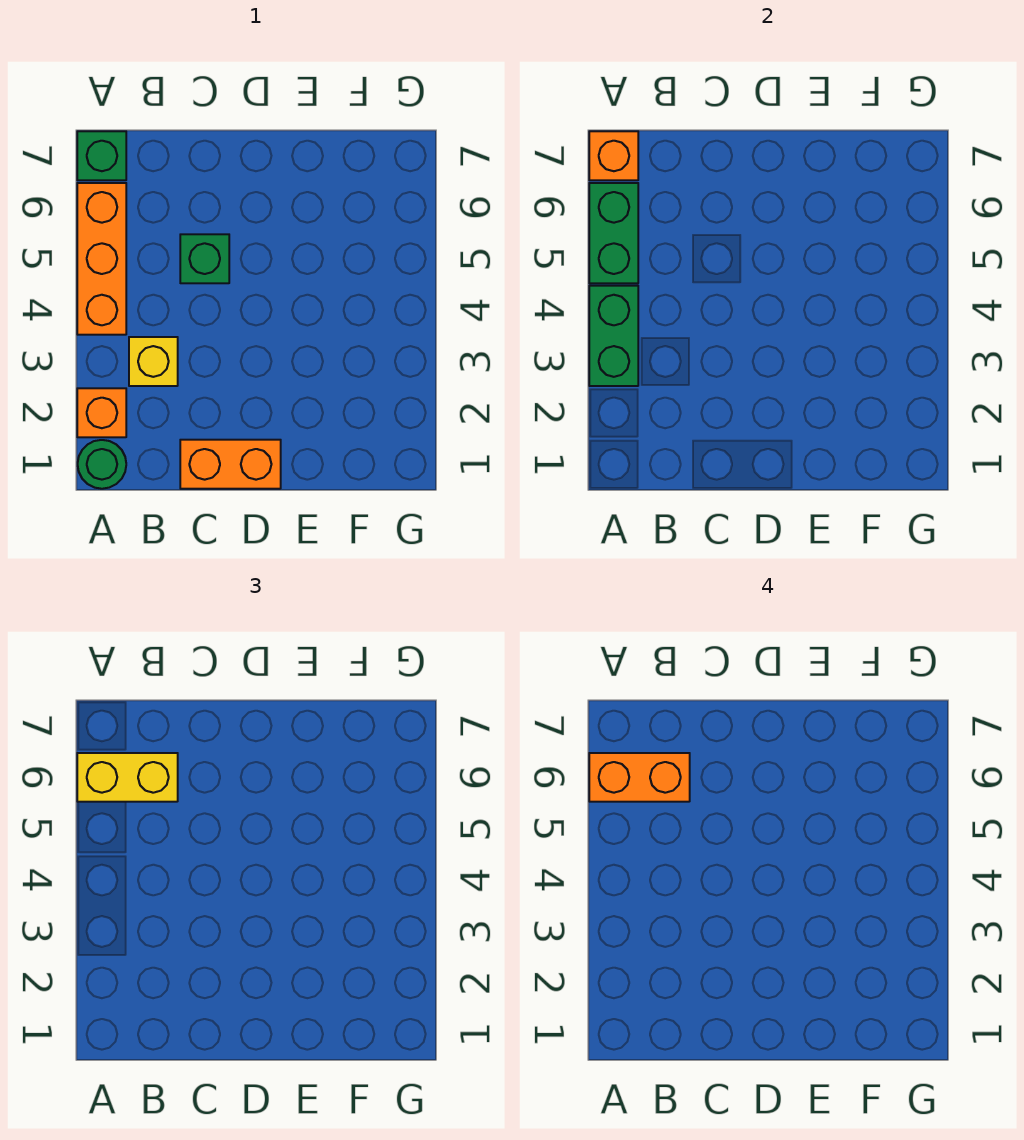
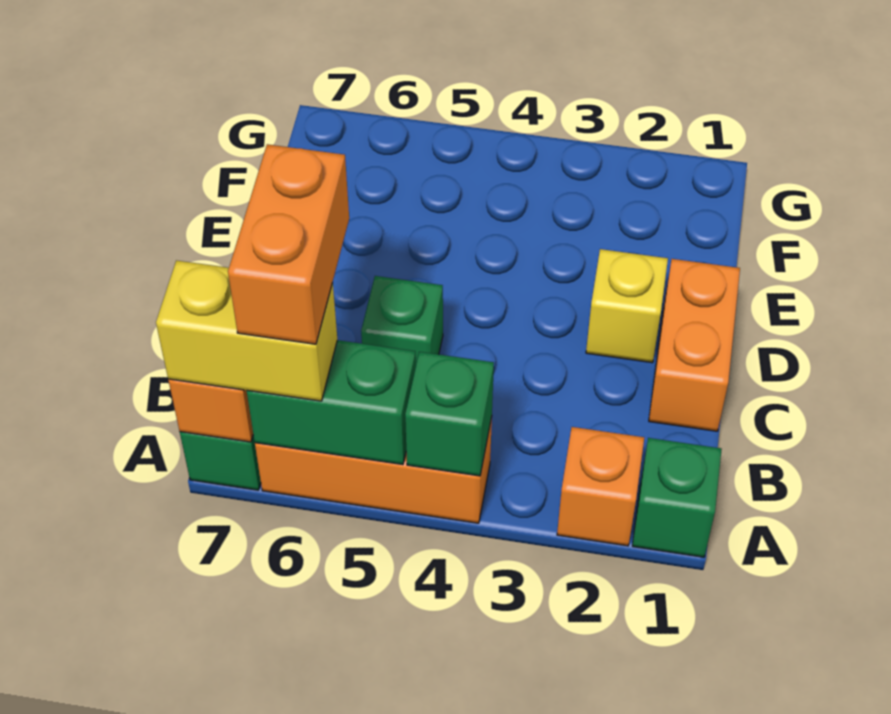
green 1x1 round brick [78,440,126,489] -> green 1x1 brick [632,438,722,557]
green 1x2 brick [589,286,638,386] -> green 1x1 brick [405,352,494,476]
yellow 1x2 brick [77,753,178,802] -> yellow 1x2 brick turned to [156,260,337,401]
yellow 1x1 brick [129,337,178,386] -> yellow 1x1 brick moved to [586,249,668,363]

